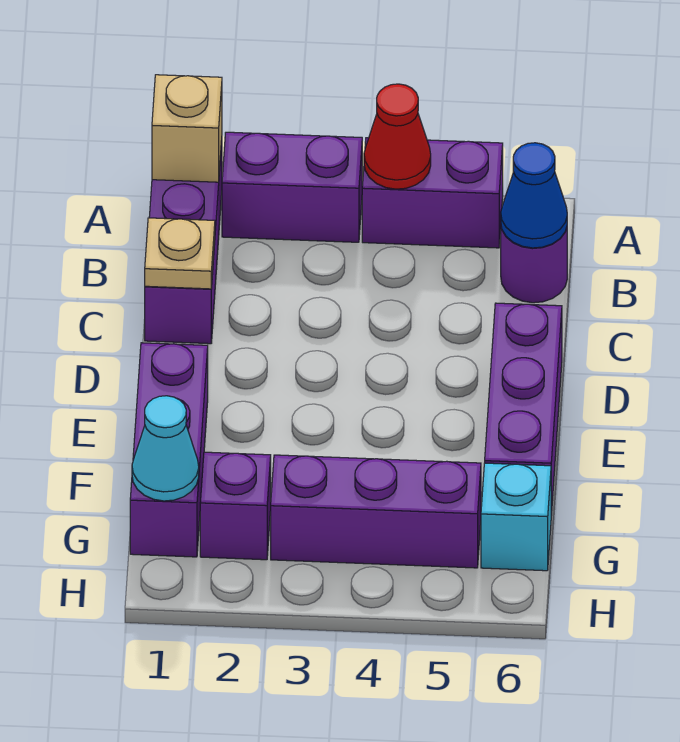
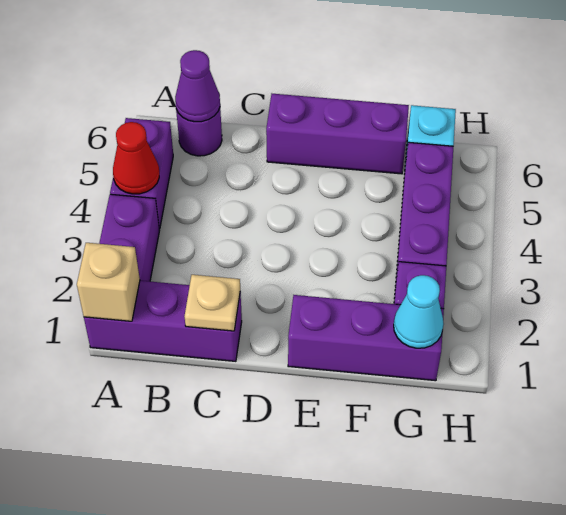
blue 1x1 cone [501,143,567,248] -> purple 1x1 cone [175,50,220,122]

